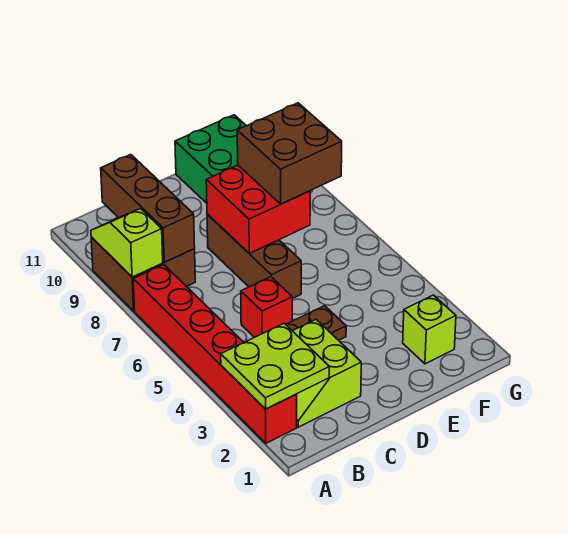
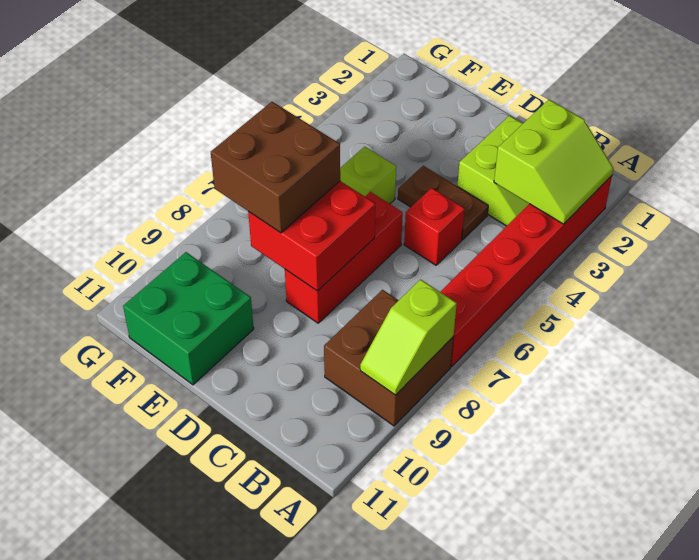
lime 2x2 plate [221,323,329,409] -> lime 2x2 slope [494,100,614,224]
brown 1x3 brick [101,155,195,262] -> none
brown 1x3 brick [207,214,301,299] -> red 1x3 brick [285,192,403,323]
lime 1x1 brick [403,295,456,364] -> lime 1x1 brick moved to [340,147,396,204]

